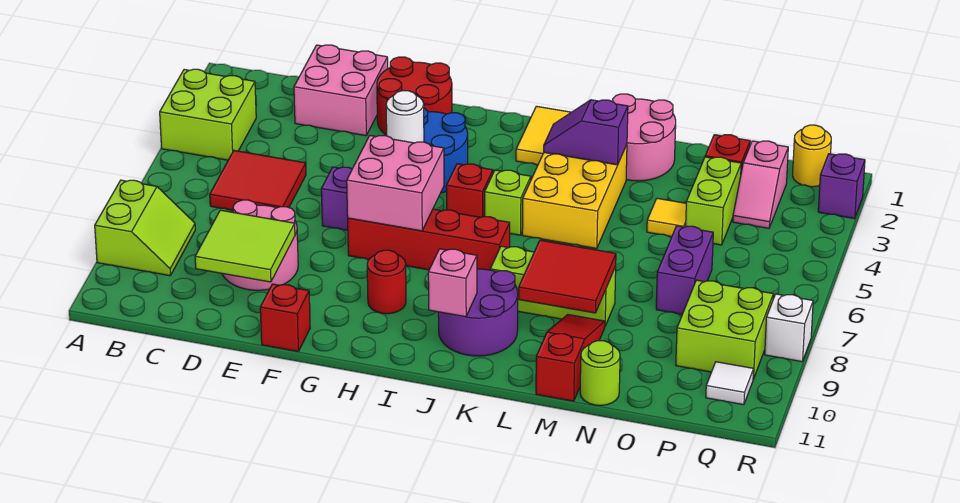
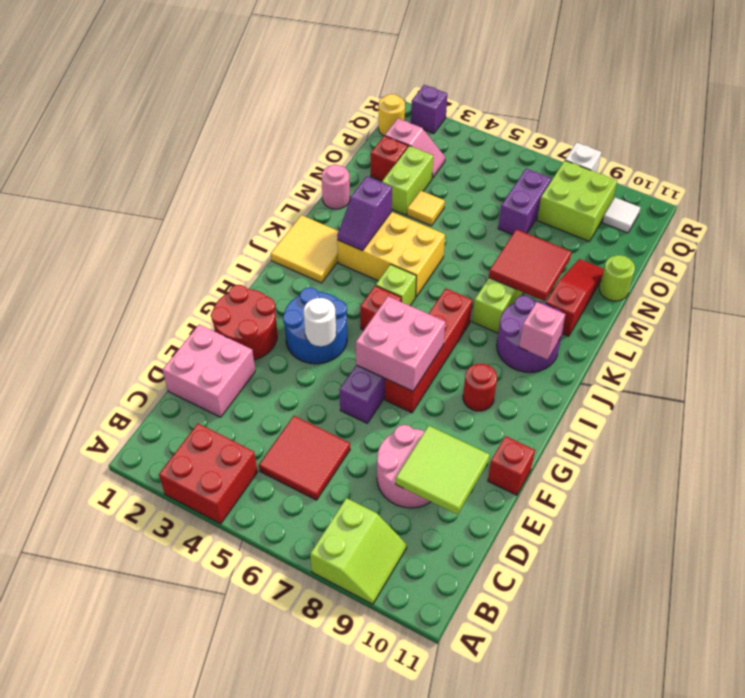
lime 2x2 brick [160,69,256,160] -> red 2x2 brick [159,424,258,524]
lime 2x2 slope [95,180,195,276] -> lime 2x2 slope turned to [310,498,407,604]
pink 2x2 round brick [613,94,676,181] -> pink 1x1 round brick [322,164,350,209]
red 1x3 slope [536,315,605,401] -> red 1x3 slope turned to [546,259,604,336]
lime 1x2 brick [686,157,741,245] -> lime 1x2 brick turned to [382,146,433,215]
purple 1x2 brick [656,226,713,314] -> purple 1x2 brick turned to [498,169,551,235]

